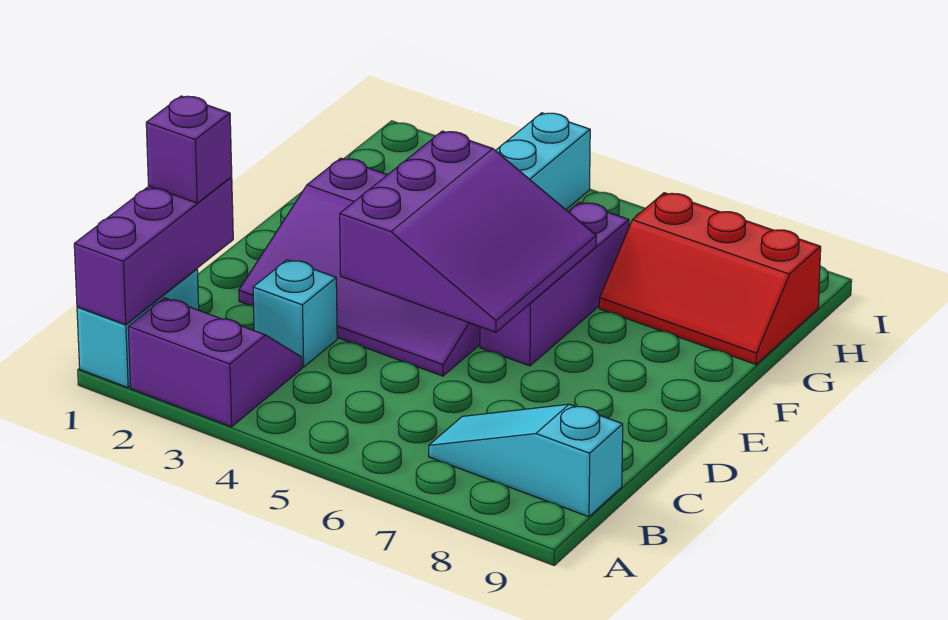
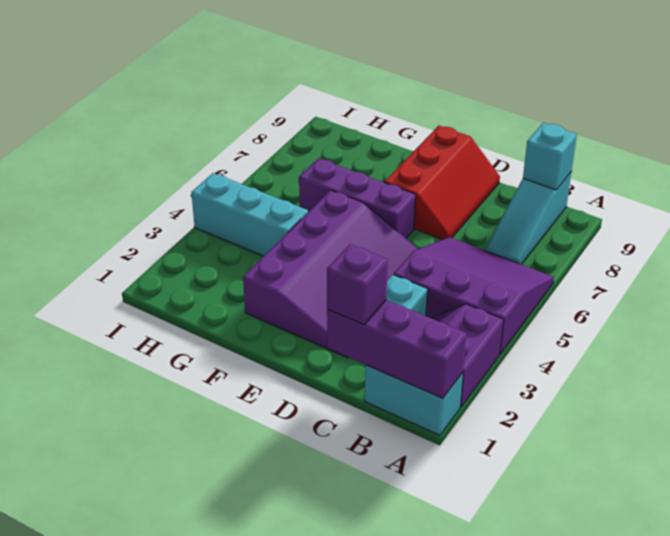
none -> cyan 1x1 brick [523,123,577,190]
purple 3x3 slope [340,131,596,332] -> purple 3x3 slope moved to [394,237,554,354]
red 2x3 slope [599,193,821,364] -> red 2x3 slope moved to [385,126,500,240]

